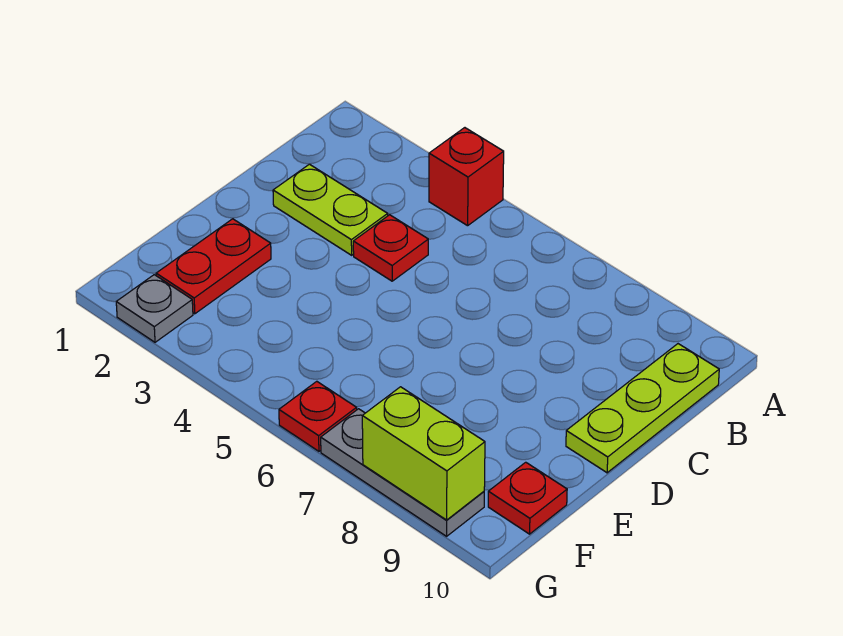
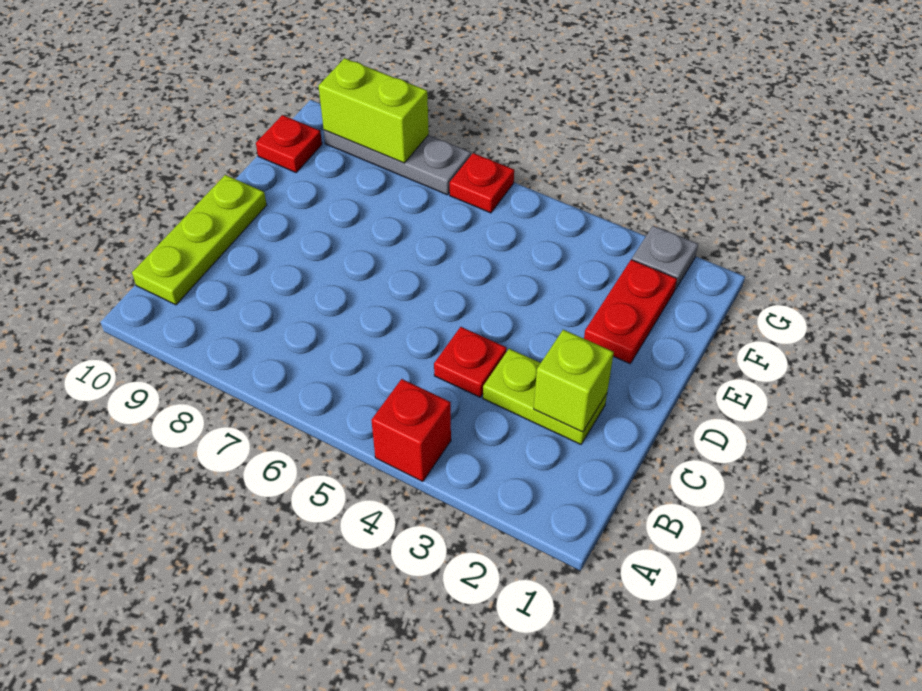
none -> lime 1x1 brick [534,330,614,432]

